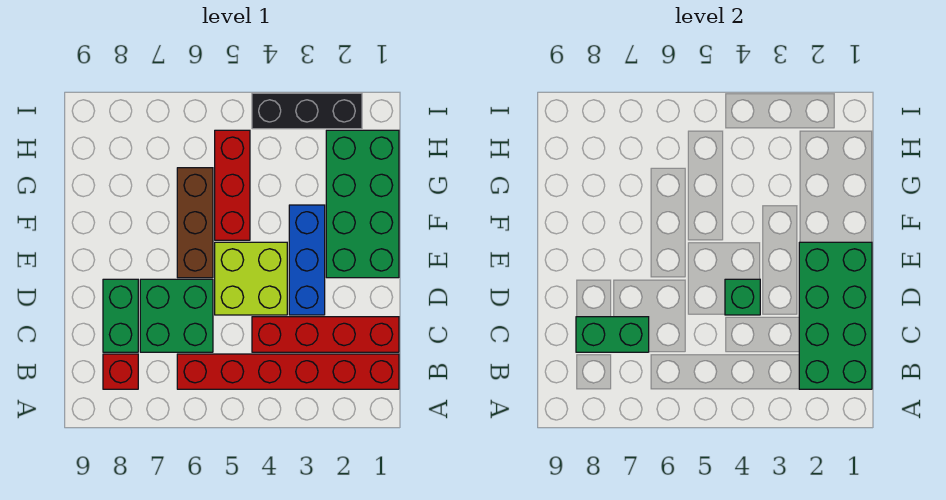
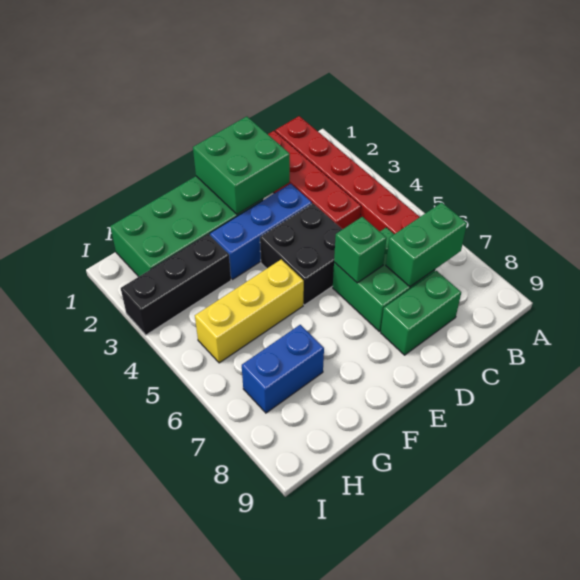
green 2x4 brick [799,242,872,389] -> green 2x2 brick [193,116,290,214]
red 1x1 brick [103,354,138,389] -> none
green 1x2 brick [576,317,649,352] -> green 1x2 brick turned to [386,203,467,287]
lime 2x2 brick [215,242,287,315] -> black 2x2 brick [260,204,342,305]
green 1x1 brick [725,279,760,315] -> green 1x1 brick moved to [334,217,387,283]
brown 1x3 brick [177,168,213,278] -> none
red 1x3 brick [215,130,250,240] -> yellow 1x3 brick [195,259,304,363]
none -> blue 1x2 brick [242,325,324,413]
black 1x3 brick [252,93,362,129] -> black 1x3 brick turned to [121,234,231,335]

